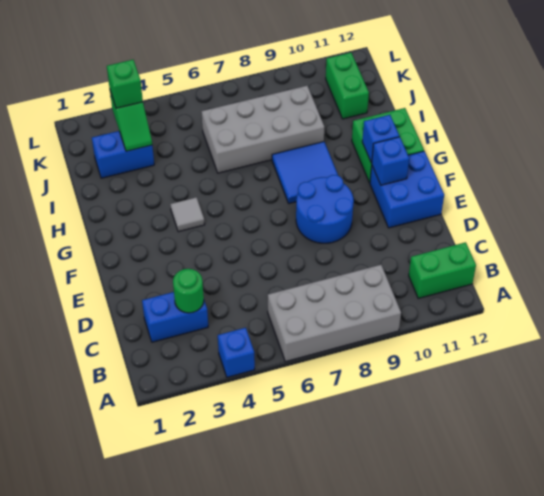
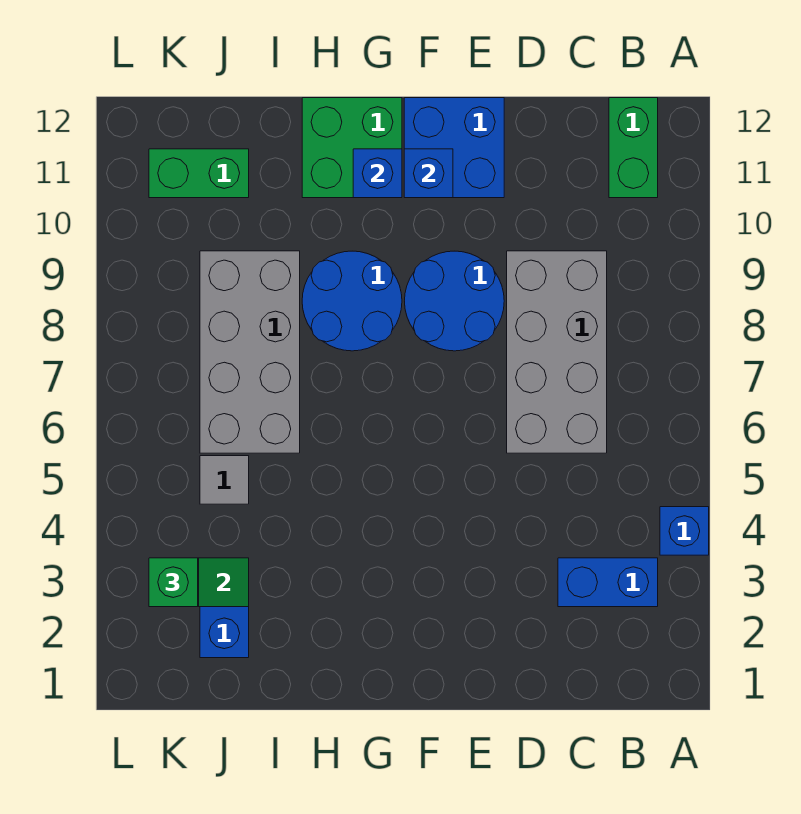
grey 2x4 brick [268,264,401,362] -> grey 2x4 brick moved to [507,251,607,453]
blue 1x2 brick [142,292,208,342] -> blue 1x2 brick turned to [558,558,658,607]
green 1x1 round brick [173,269,204,313] -> none
grey 1x1 tile [170,197,205,232] -> grey 1x1 tile moved to [200,456,249,504]
blue 2x2 tile [272,142,338,204] -> blue 2x2 round brick [302,251,402,351]

